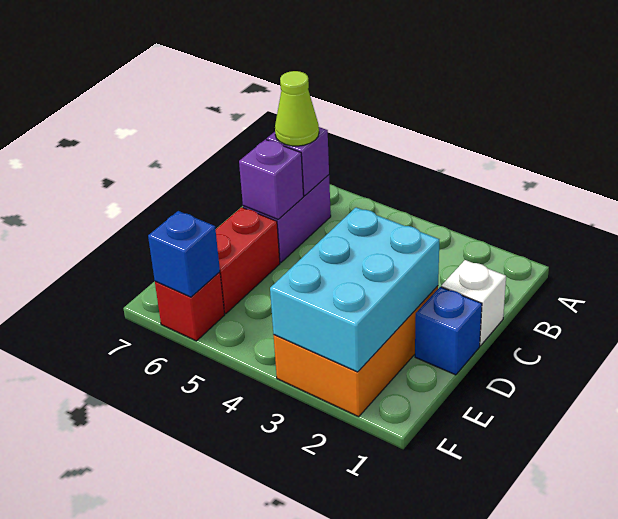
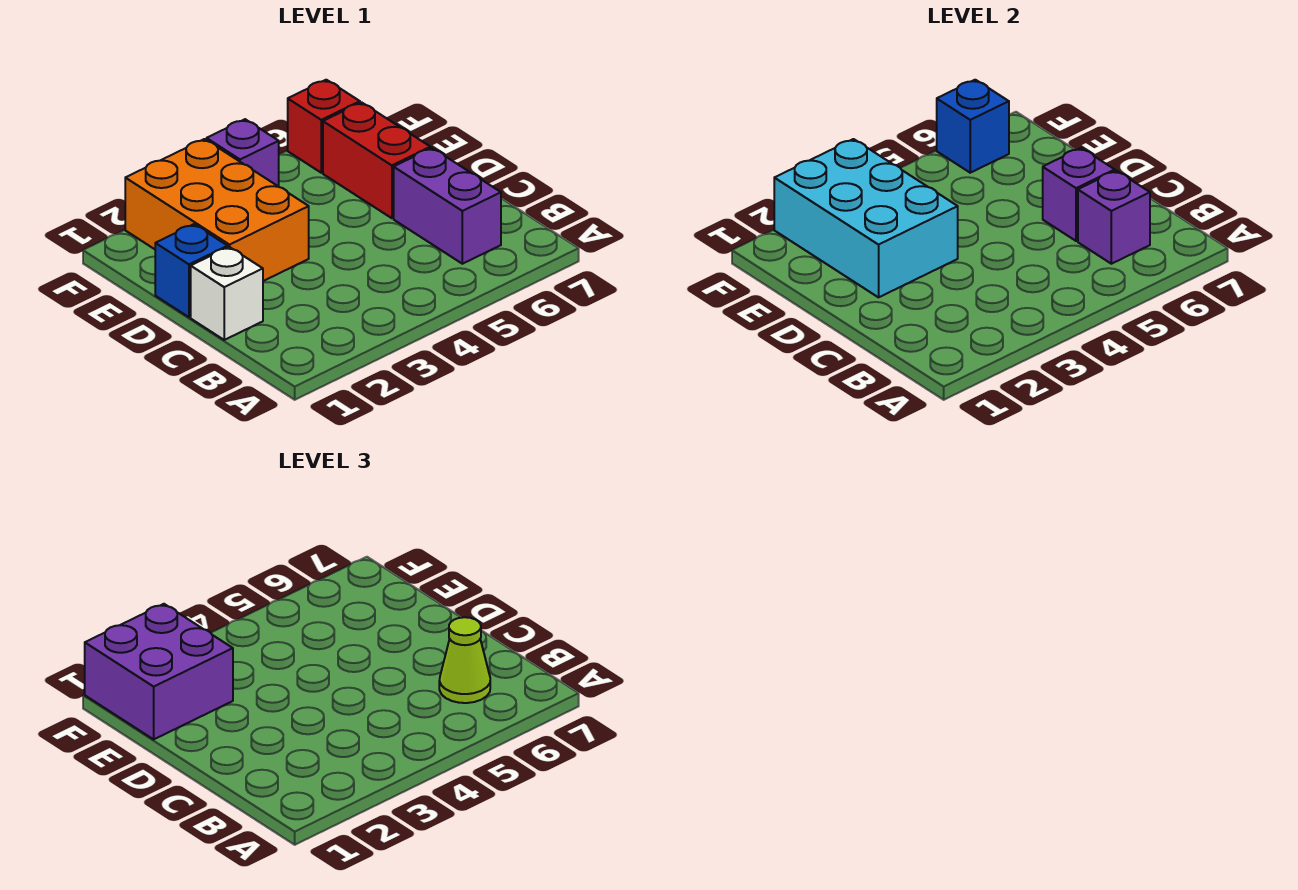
none -> purple 2x2 brick [85,604,233,739]
none -> purple 1x1 brick [207,119,279,187]

